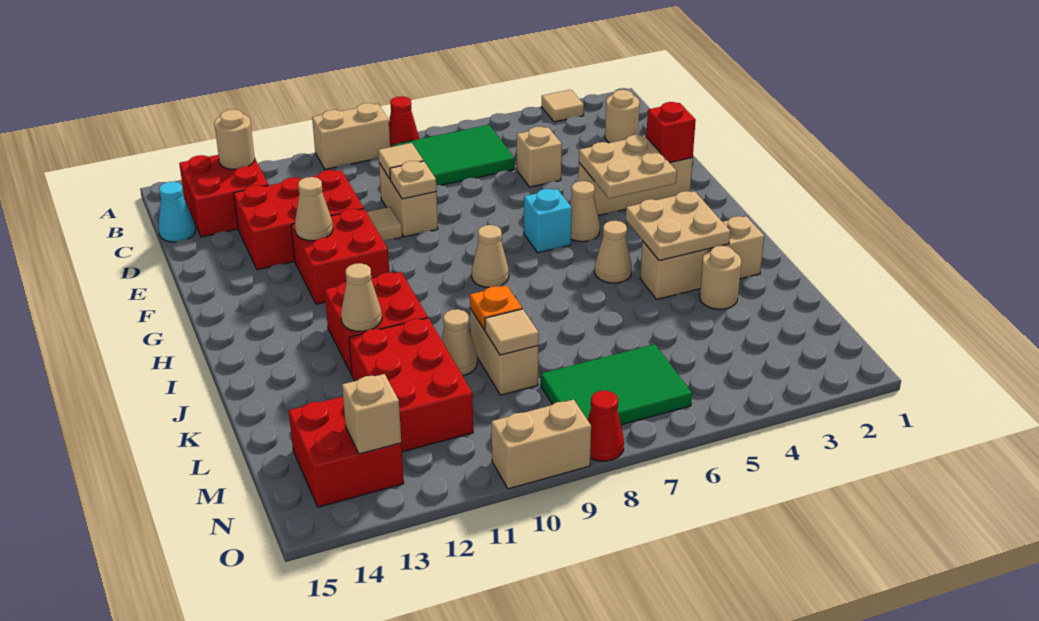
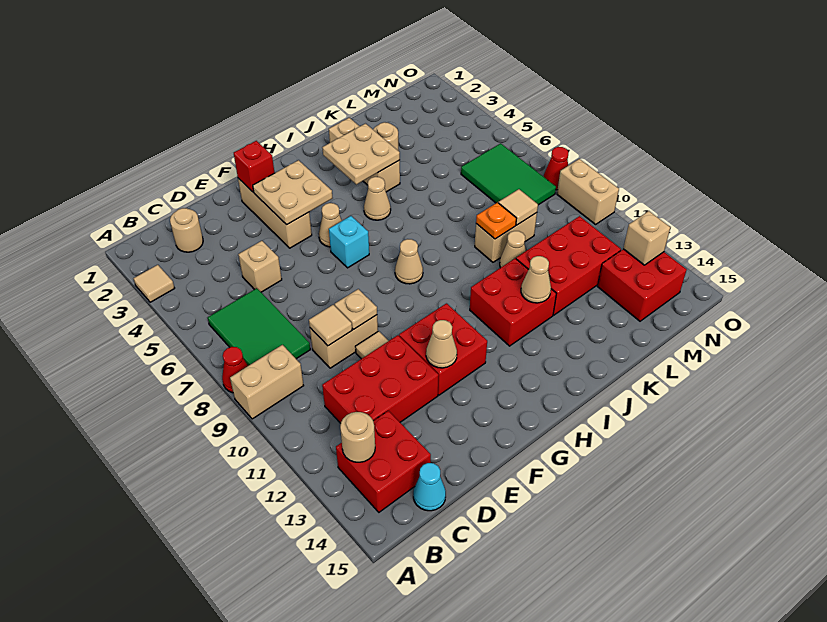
tan 1x2 brick [312,103,390,169] -> tan 1x2 brick turned to [230,345,304,419]
red 2x3 brick [234,170,364,270] -> red 2x3 brick turned to [322,335,439,423]

